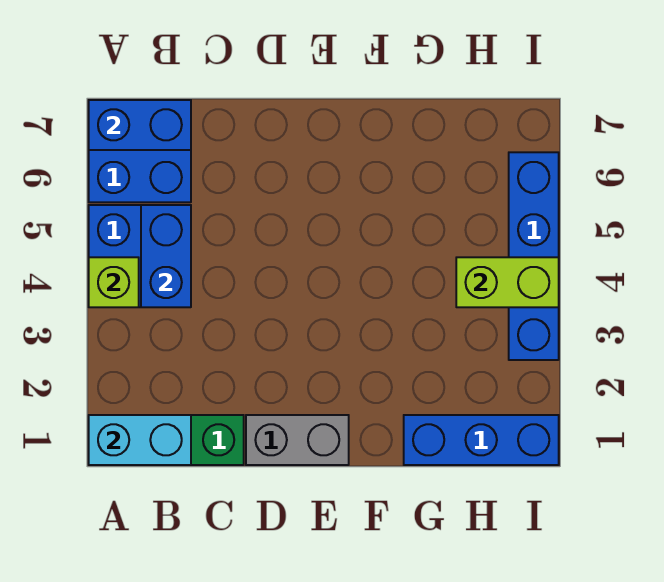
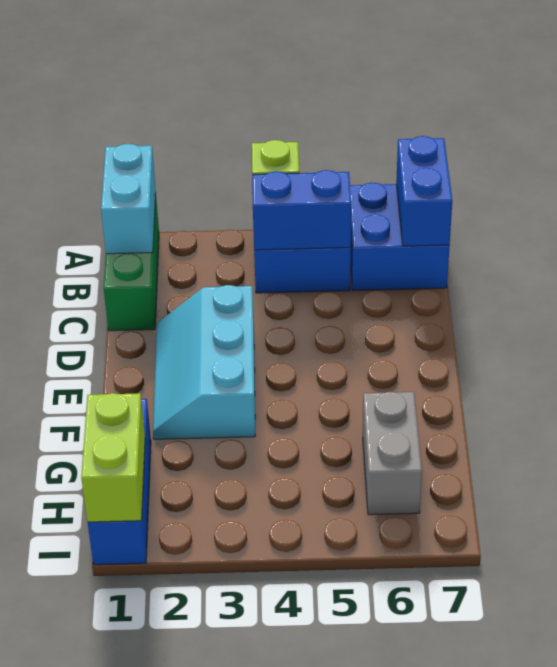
grey 1x2 brick [246,415,349,465] -> grey 1x2 brick moved to [363,392,422,515]
none -> cyan 2x3 slope [153,285,255,439]
lime 1x2 brick [456,257,559,307] -> lime 1x2 brick moved to [81,393,145,522]
blue 1x4 brick [509,152,559,360] -> none

